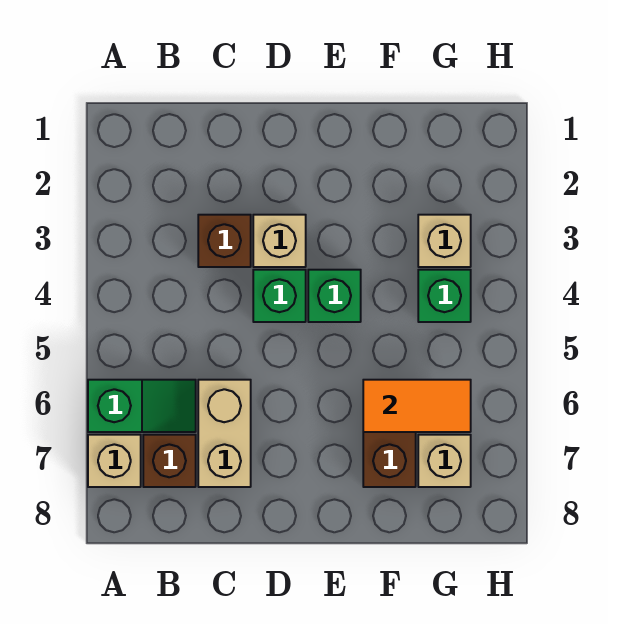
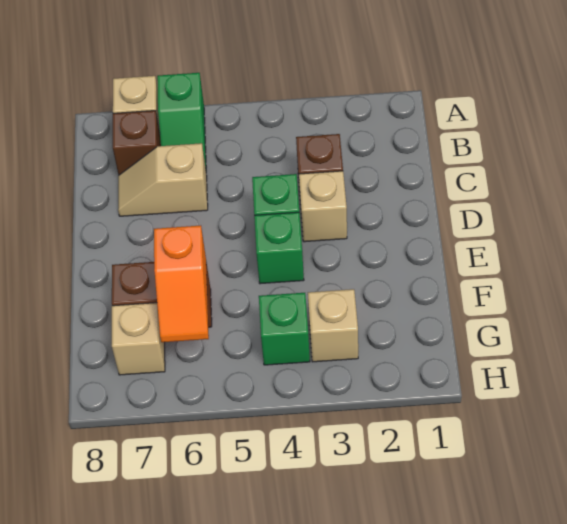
tan 1x2 brick [198,380,251,487] -> tan 1x2 slope [118,143,208,216]
orange 1x2 tile [363,380,471,432] -> orange 1x2 slope [154,226,209,342]

